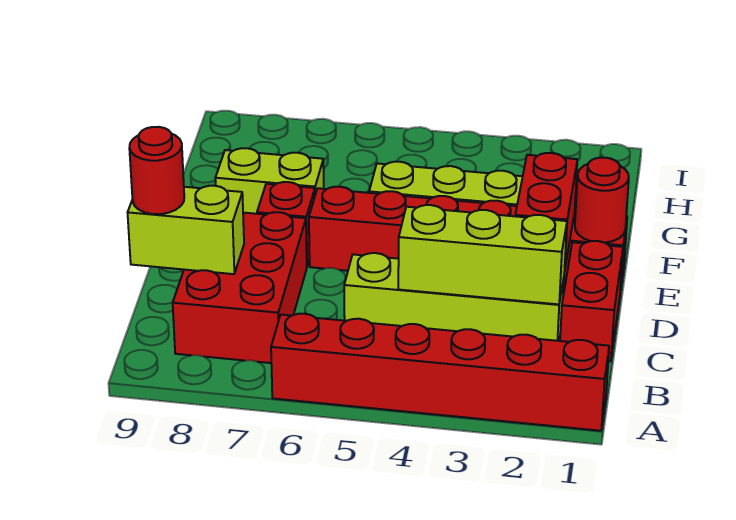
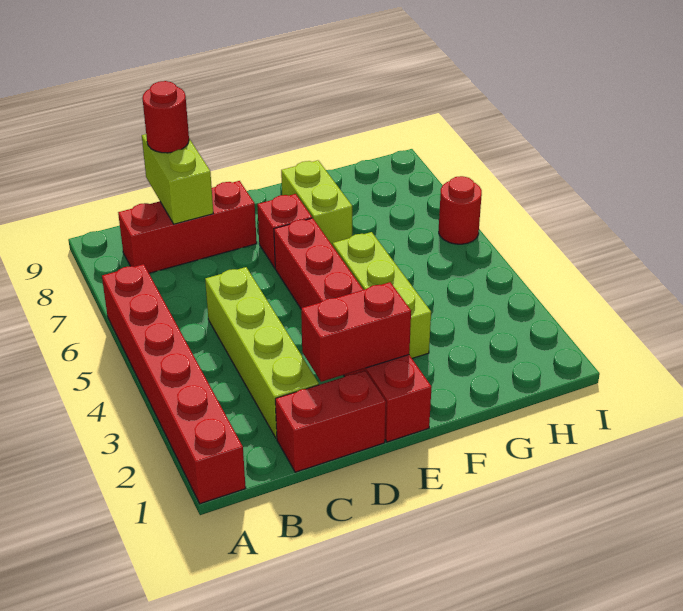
red 2x3 brick [173,212,307,363] -> red 1x3 brick [118,181,257,273]
lime 1x3 brick [398,205,567,304] -> none
red 1x1 round brick [575,158,629,243] -> red 1x1 round brick moved to [439,176,482,244]

